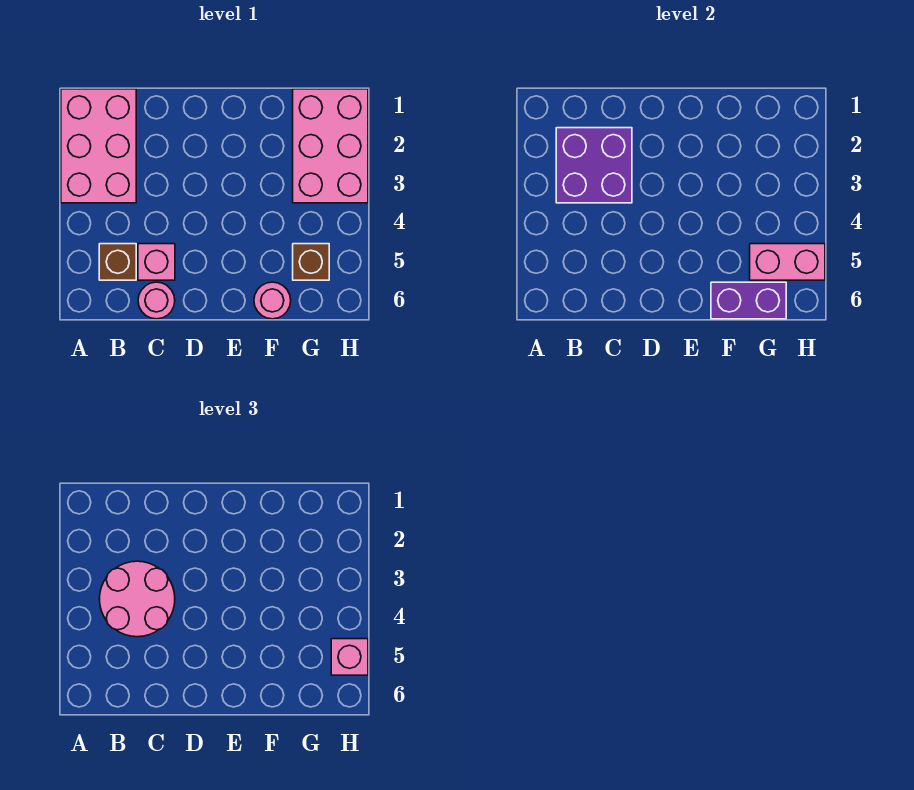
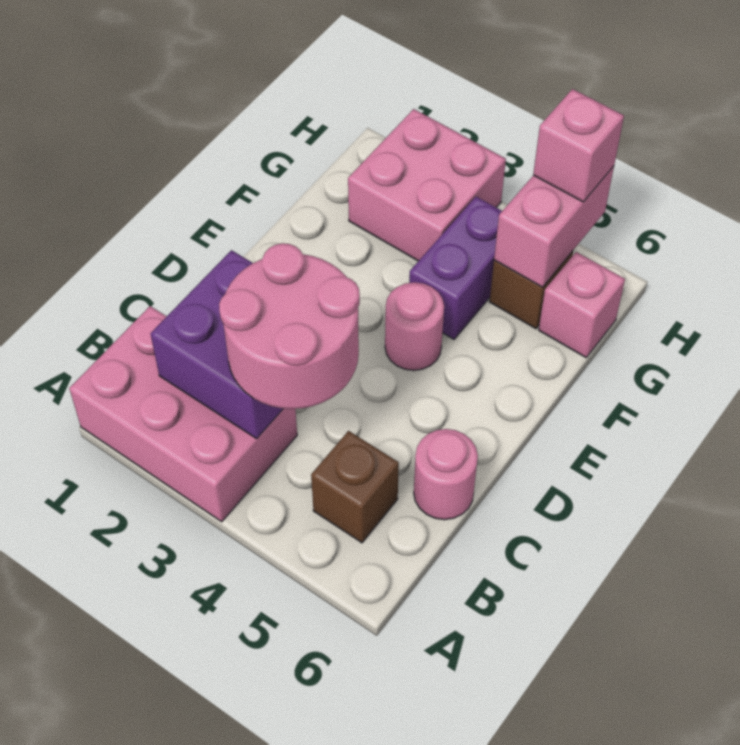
pink 1x1 brick [138,244,175,280] -> pink 1x1 brick moved to [539,252,625,357]
pink 1x1 round brick [254,282,291,319] -> pink 1x1 round brick moved to [385,282,444,371]
purple 1x2 brick [711,282,786,319] -> purple 1x2 brick moved to [409,197,502,339]
pink 2x3 brick [293,89,368,203] -> pink 2x2 brick [348,109,506,261]

